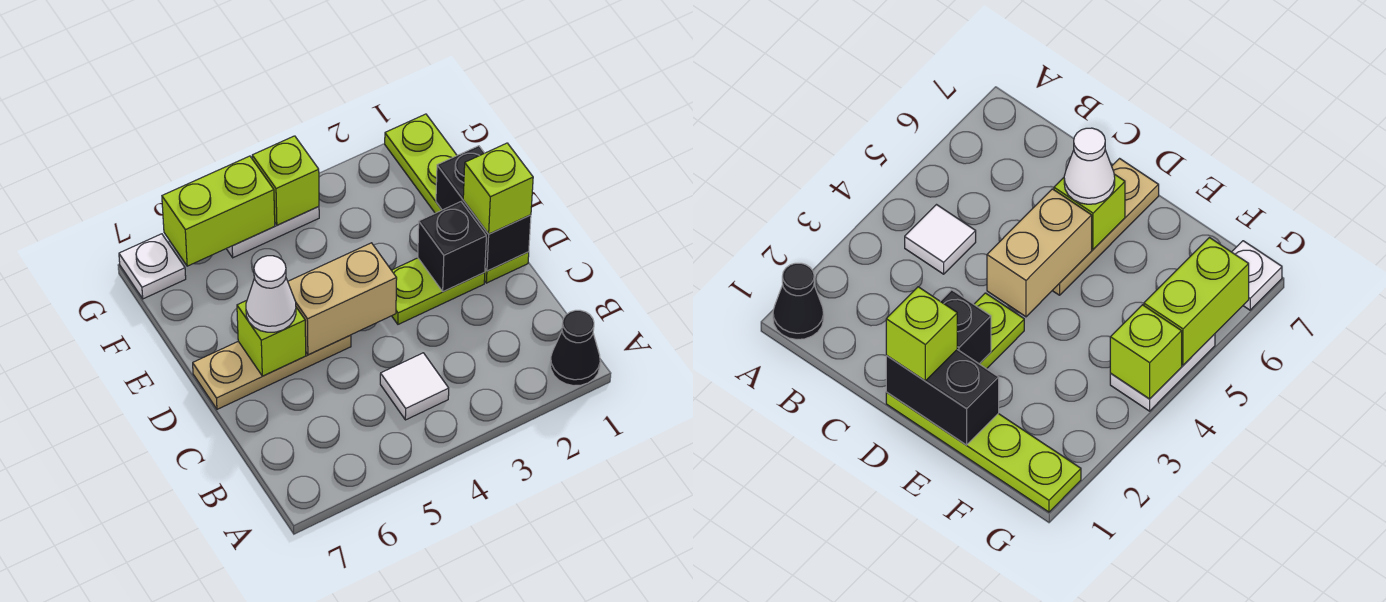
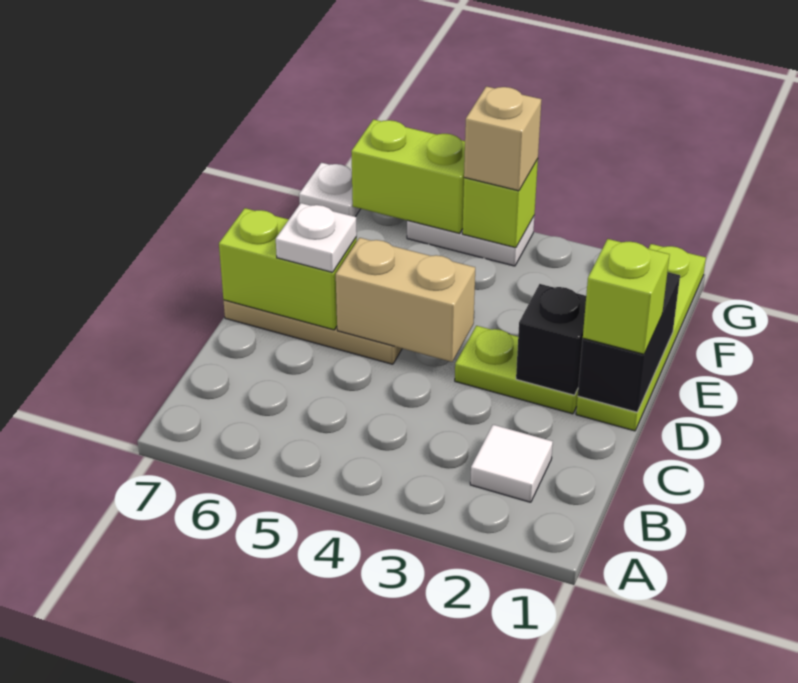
black 1x1 cone [550,310,600,386] -> none
white 1x1 tile [380,353,449,420] -> white 1x1 tile moved to [470,425,553,502]
lime 1x1 brick [237,300,306,376] -> lime 1x2 brick [219,208,357,330]
white 1x1 cone [246,256,296,332] -> white 1x1 plate [276,203,357,272]
none -> tan 1x1 brick [464,86,541,191]

